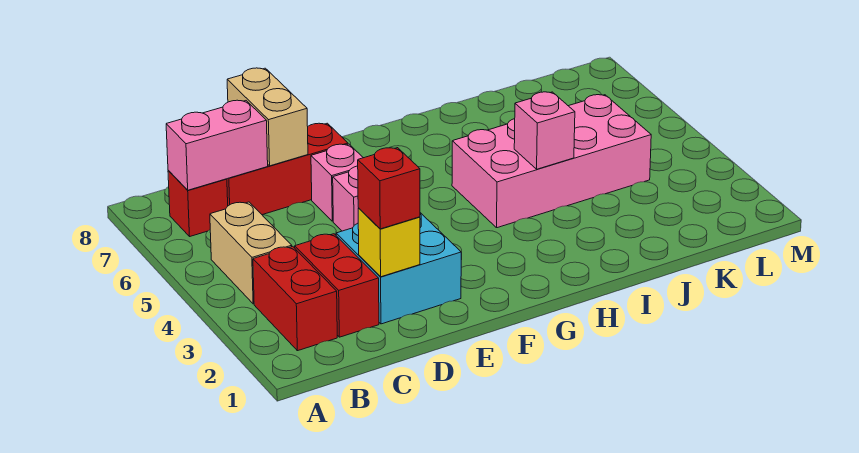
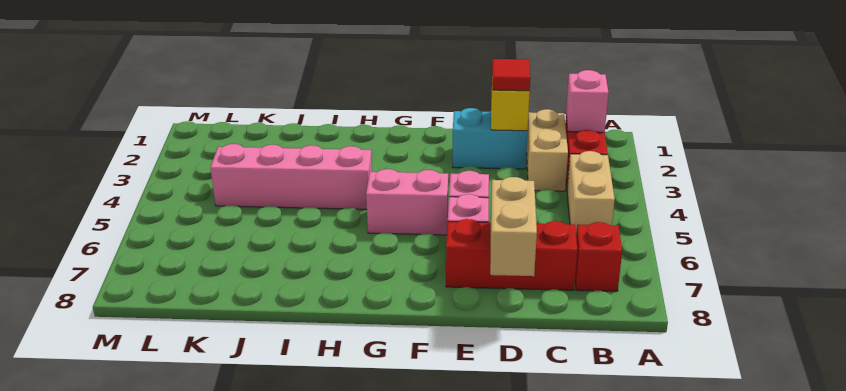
pink 1x2 brick [166,100,268,190] -> pink 1x2 brick moved to [366,169,448,235]
red 1x2 brick [295,234,379,337] -> tan 1x2 brick [527,109,568,191]
cyan 2x2 brick [336,213,461,324] -> cyan 1x2 brick [453,108,528,169]
red 1x1 brick [358,148,420,229] -> red 1x1 tile [492,59,530,91]
pink 2x4 brick [452,95,651,228] -> pink 1x4 brick [210,144,372,209]
pink 1x1 brick [514,92,575,169] -> pink 1x1 brick moved to [566,70,609,132]

